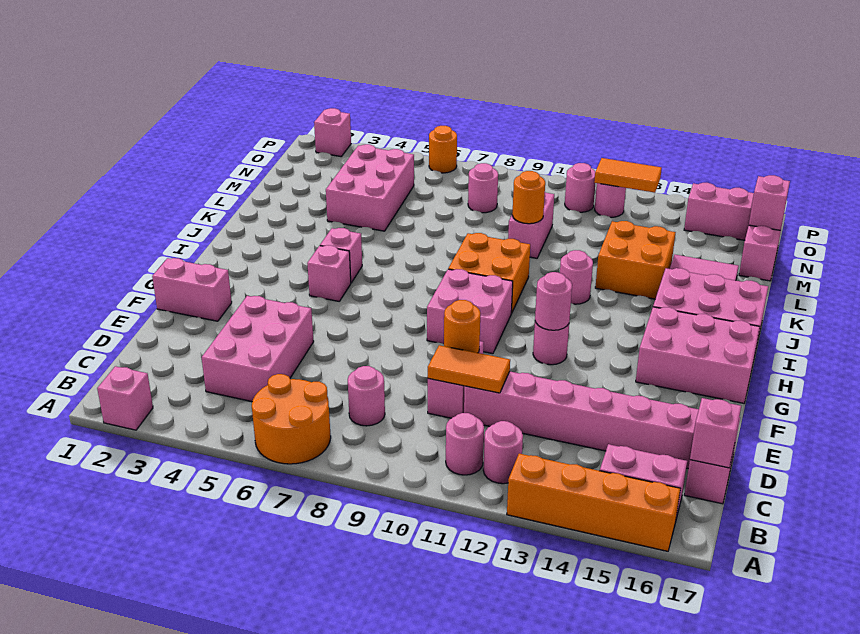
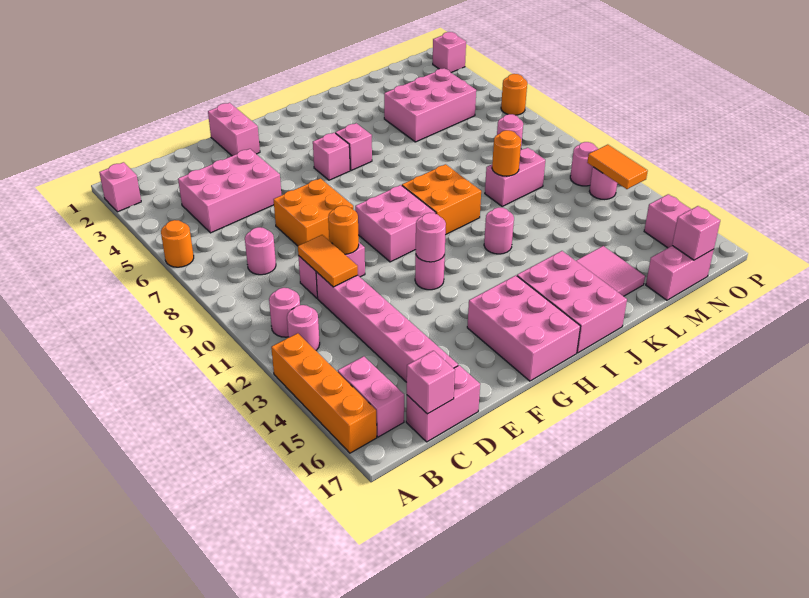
orange 2x2 round brick [252,374,331,464] -> orange 1x1 round brick [161,220,194,267]
orange 2x2 brick [595,221,676,299] -> orange 2x2 brick moved to [274,178,353,246]

